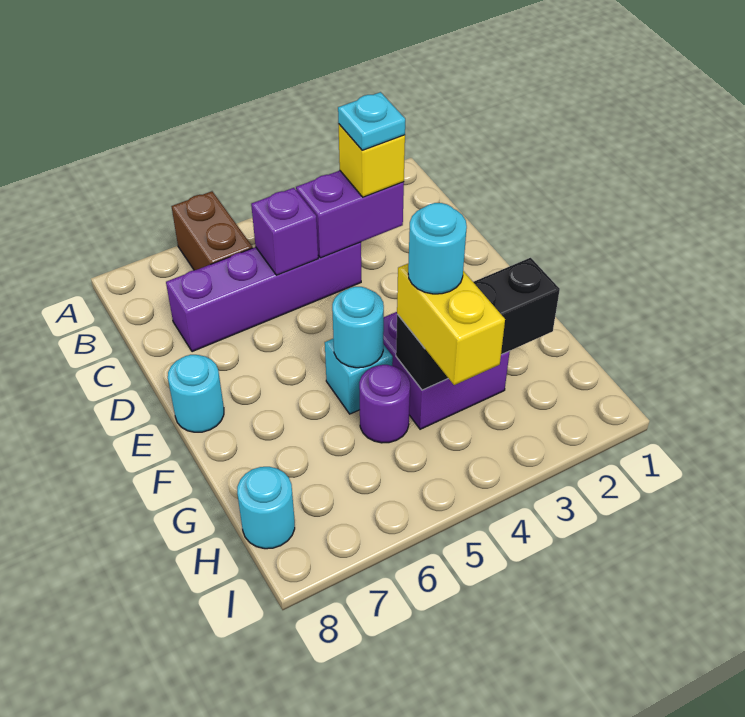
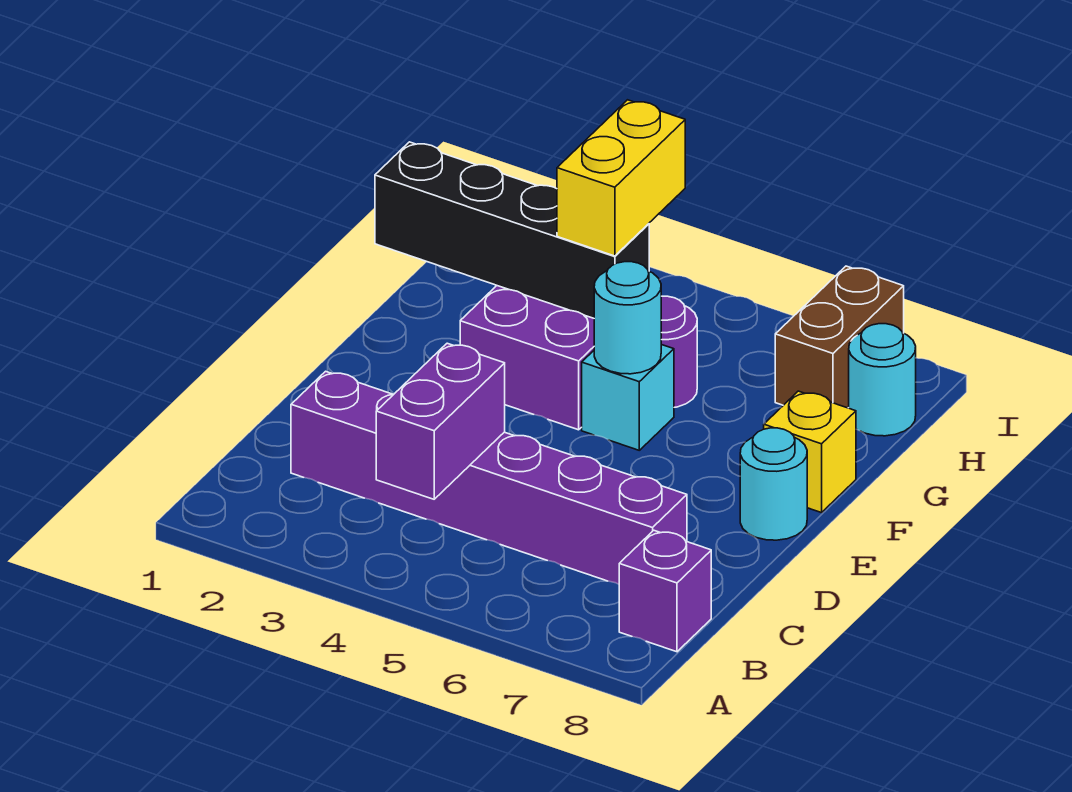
brown 1x2 brick [172,191,253,270] -> brown 1x2 brick moved to [775,266,904,408]
purple 1x2 brick [296,171,404,258] -> purple 1x2 brick turned to [376,343,505,499]
yellow 1x1 brick [339,124,405,197] -> yellow 1x1 brick moved to [764,391,856,513]
cyan 1x1 plate [338,92,405,150] -> none
purple 1x4 brick [166,242,361,352] -> purple 1x6 brick [291,371,687,584]
purple 1x1 brick [251,188,318,275] -> purple 1x1 brick moved to [619,530,711,652]
black 1x3 brick [396,258,560,390] -> black 1x4 brick [375,142,649,318]
cyan 1x1 round brick [408,203,467,294] -> none

